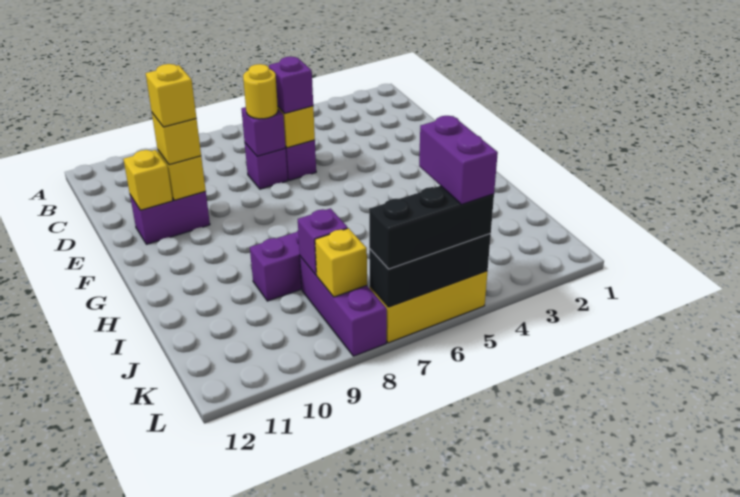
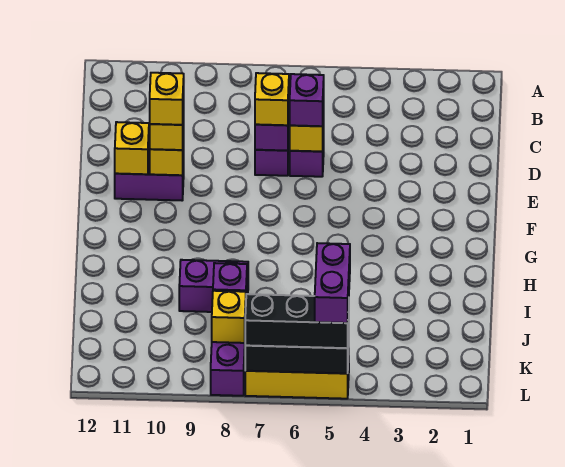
yellow 1x1 round brick [243,64,278,119] -> yellow 1x1 brick [255,73,289,125]

